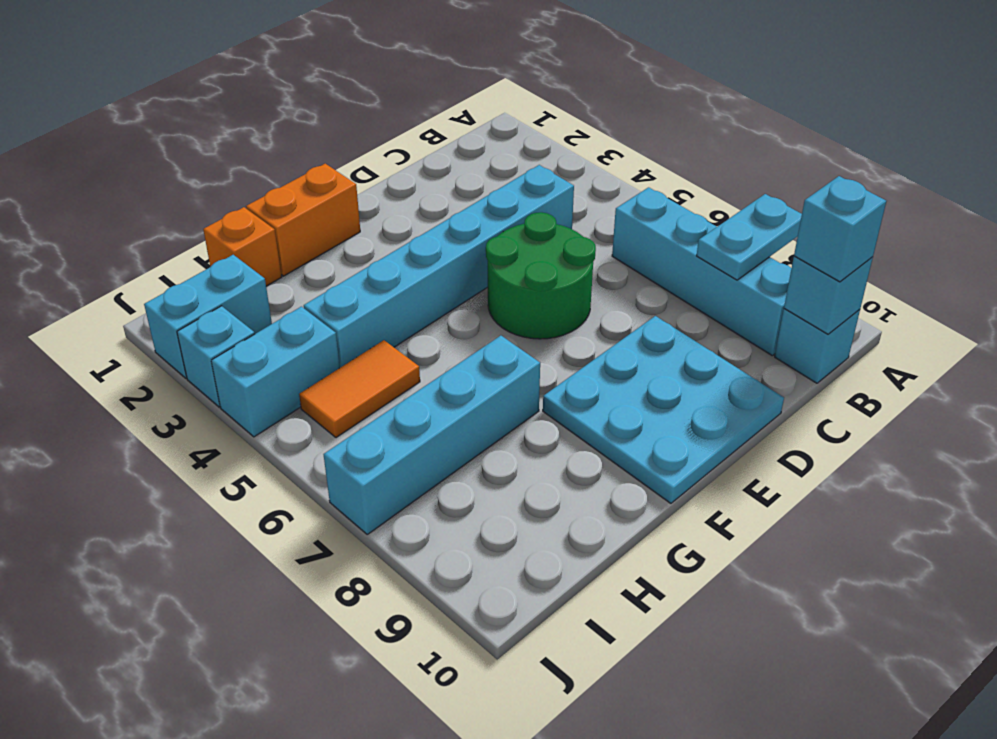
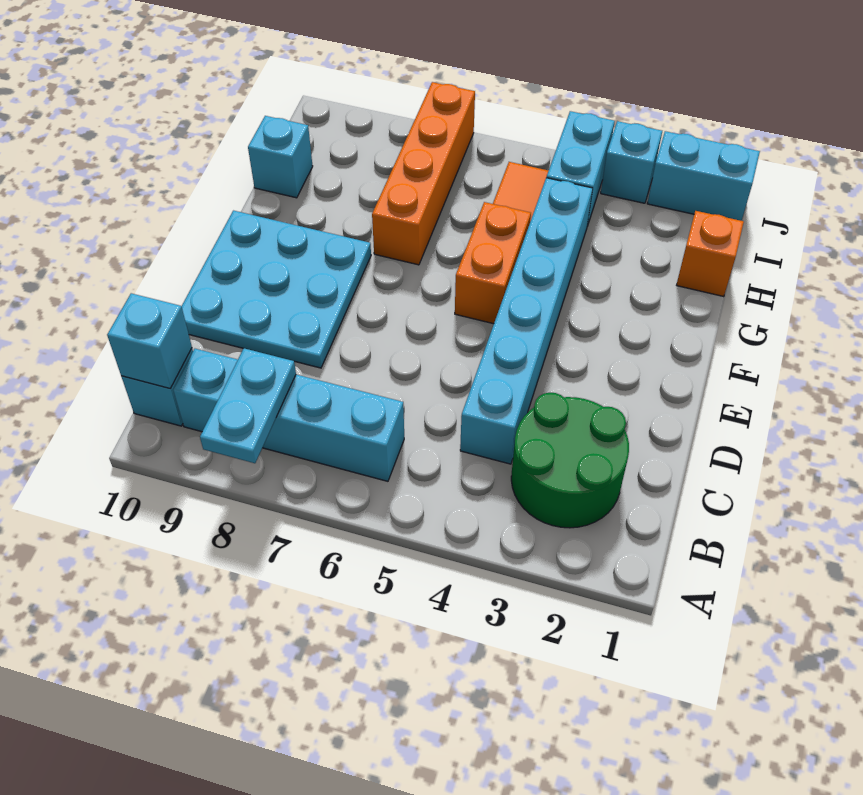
cyan 1x1 brick [794,176,886,282] -> cyan 1x1 brick moved to [248,116,313,198]
green 2x2 round brick [486,212,596,339] -> green 2x2 round brick moved to [511,393,629,528]
orange 1x2 brick [246,164,360,276] -> orange 1x2 brick moved to [455,202,531,324]
cyan 1x4 brick [323,336,540,534] -> orange 1x4 brick [372,82,475,265]
cyan 1x2 brick [144,255,272,378] -> cyan 1x2 brick turned to [647,131,760,221]

